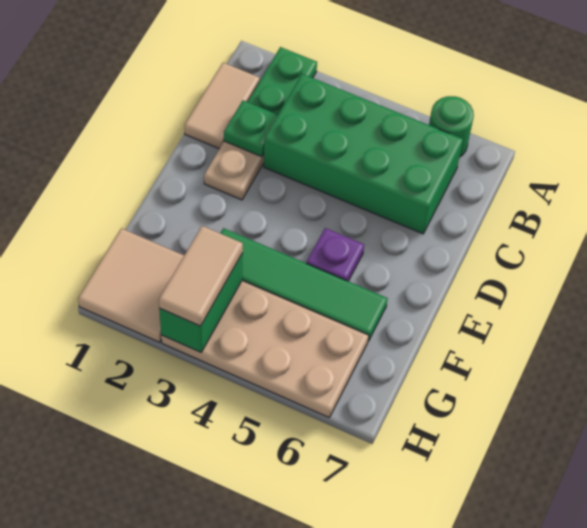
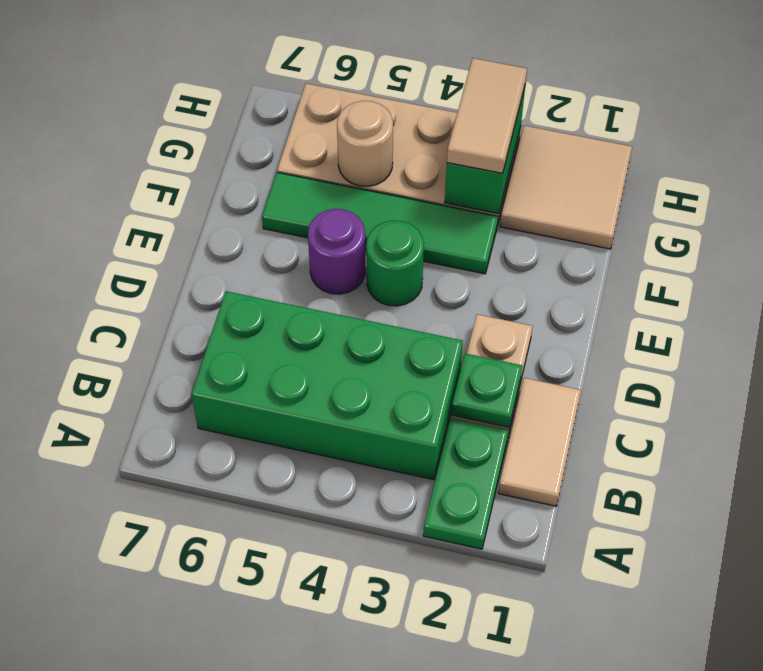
green 1x1 round brick [429,96,474,157] -> green 1x1 round brick moved to [366,221,424,306]
purple 1x1 plate [306,228,364,281] -> purple 1x1 round brick [308,209,366,294]
none -> tan 1x1 round brick [337,101,393,186]

